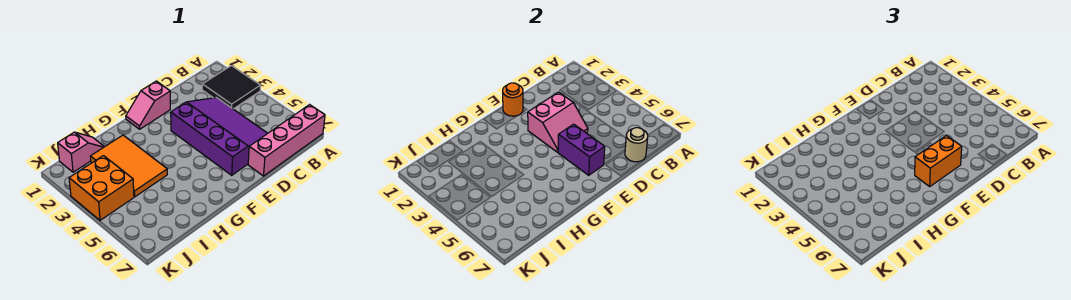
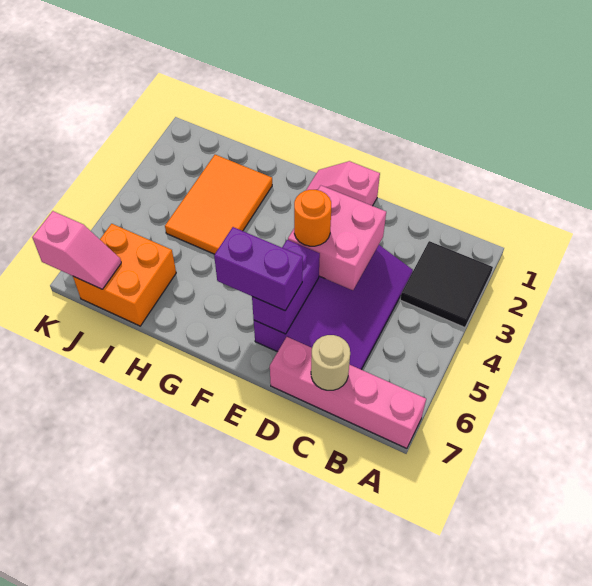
pink 2x2 slope [528,92,588,152] -> pink 2x2 brick [288,186,386,290]
orange 1x1 round brick [503,83,523,116] -> orange 1x1 round brick moved to [294,190,331,246]
orange 1x2 brick [915,136,962,186] -> purple 1x2 brick [214,227,303,311]
pink 1x2 slope [58,132,104,172] -> pink 1x2 slope moved to [32,211,121,289]
orange 2x2 brick [69,156,134,220] -> orange 2x2 brick moved to [73,224,176,326]

